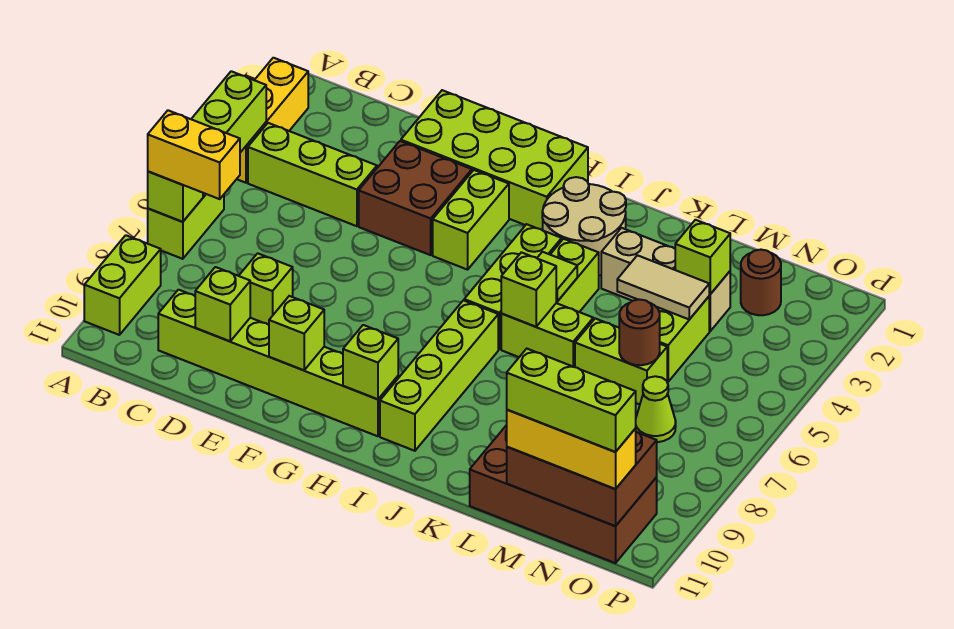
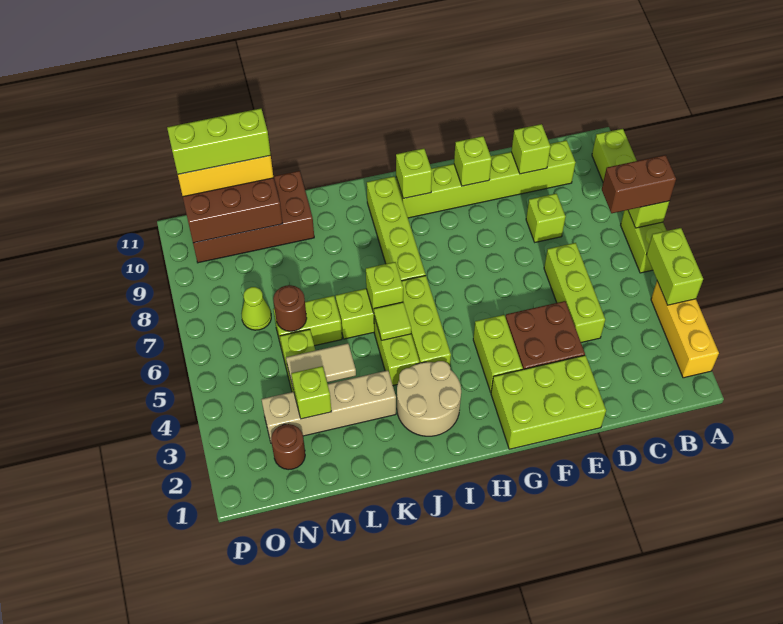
yellow 1x2 brick [148,110,240,199] -> brown 1x2 brick [602,155,676,213]
lime 1x3 brick [248,123,377,226] -> lime 1x3 brick turned to [544,243,605,342]
lime 2x4 brick [401,90,588,230] -> lime 2x3 brick [491,355,606,449]
tan 1x3 brick [601,228,730,331] -> tan 1x4 brick [261,370,396,442]

